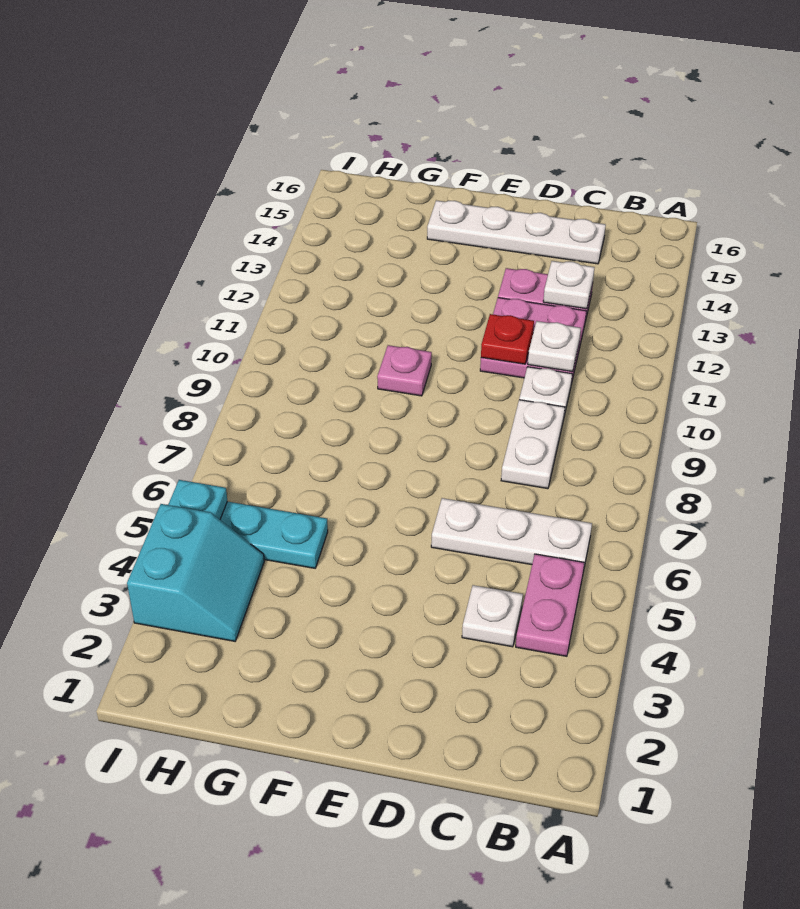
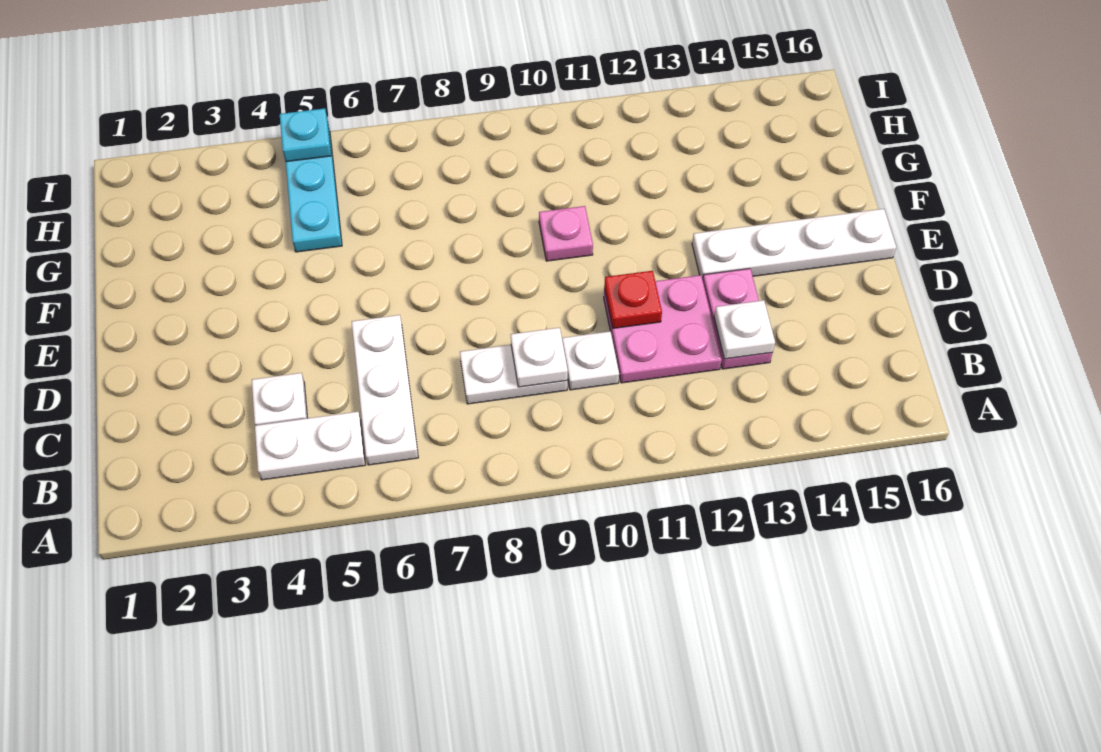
pink 1x2 plate [516,554,584,656] -> white 1x2 plate [255,412,365,480]
white 1x1 plate [528,321,581,372] -> white 1x1 plate moved to [511,328,568,387]
white 1x4 plate [427,200,606,264] -> white 1x4 plate turned to [692,209,896,280]
cyan 2x2 slope [127,504,264,641] -> none

